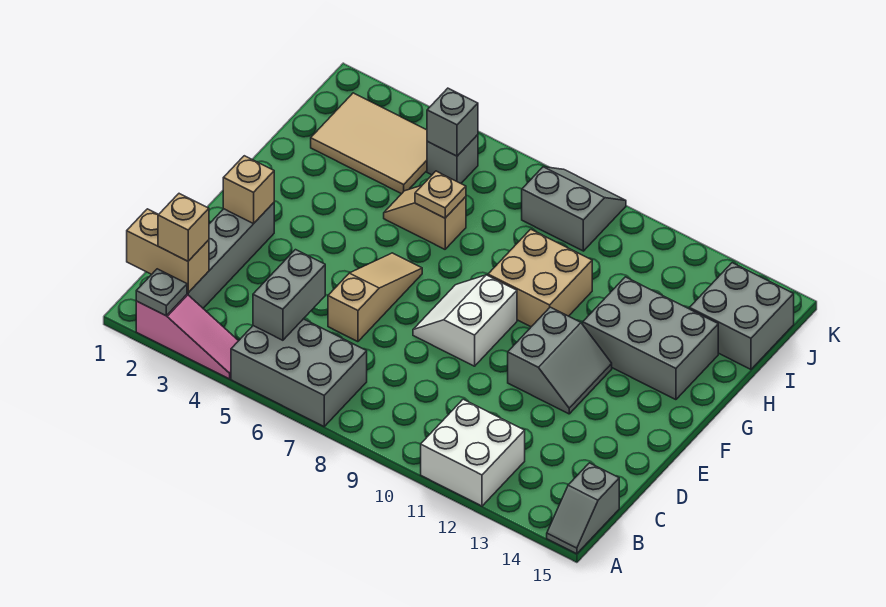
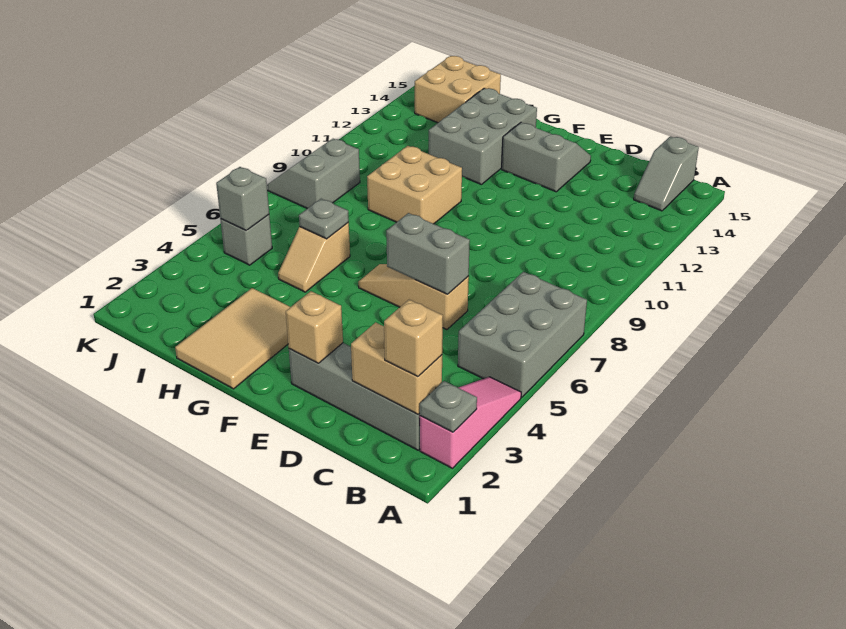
white 2x2 brick [421,399,525,506] -> none
grey 1x2 slope [547,463,619,554] -> grey 1x2 slope turned to [634,136,699,211]
tan 1x2 brick [127,209,209,293] -> tan 1x2 brick turned to [351,322,442,414]
grey 1x2 brick [253,250,325,340] -> grey 1x2 brick moved to [386,213,470,294]
white 2x2 slope [413,275,517,366] -> none
grey 2x2 slope [508,307,612,414] -> grey 2x2 slope moved to [502,123,591,192]
tan 1x1 plate [415,171,466,218] -> grey 1x1 plate [299,199,349,239]
tan 2x3 tile [311,93,427,194] -> tan 2x3 tile moved to [175,288,290,389]
grey 2x2 brick [689,263,794,369] -> tan 2x2 brick [415,56,501,123]

